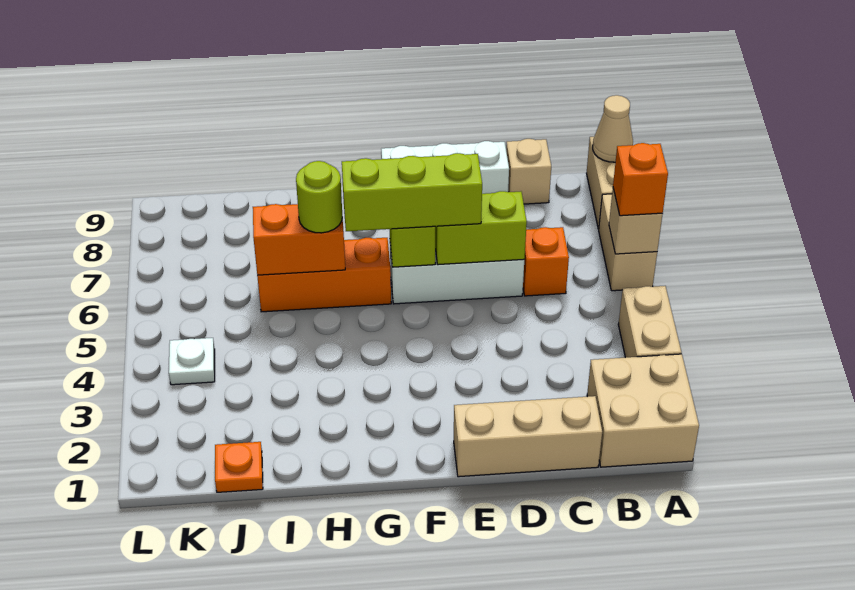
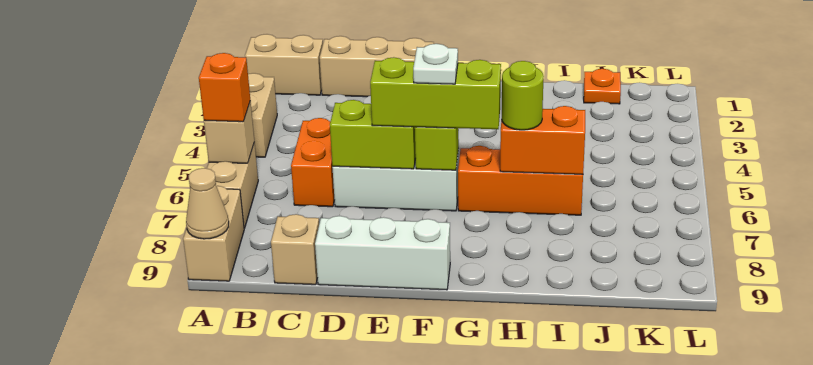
tan 2x2 brick [587,354,699,467] -> tan 1x2 brick [245,34,323,95]
orange 1x1 brick [523,227,569,296] -> orange 1x2 brick [291,118,335,207]
white 1x1 plate [169,338,215,385] -> white 1x1 plate moved to [413,44,458,84]

